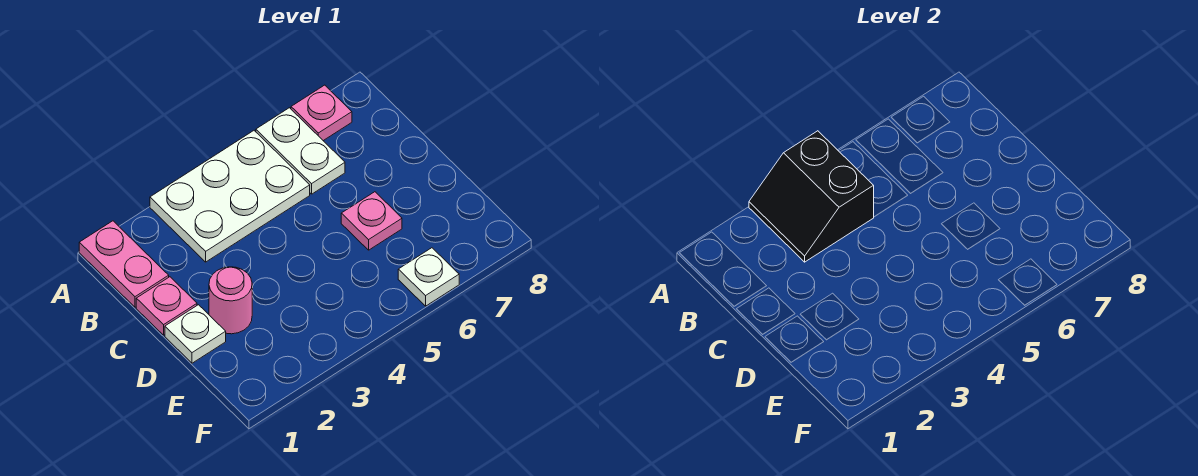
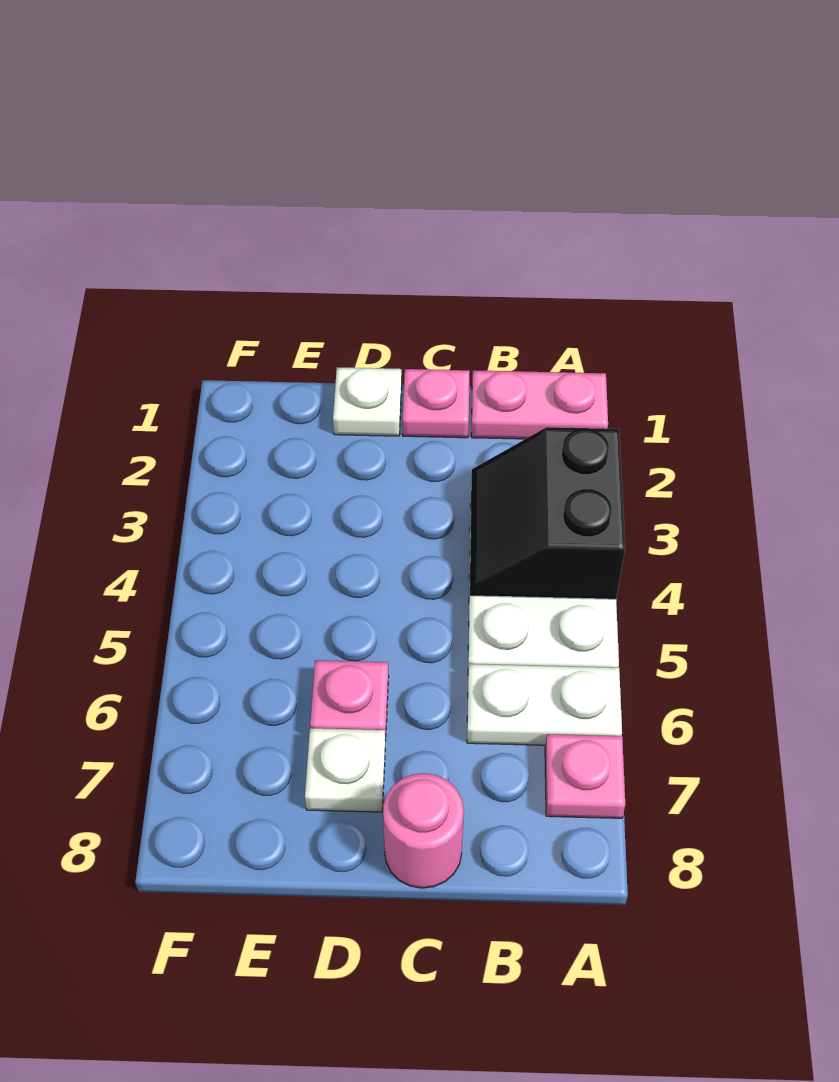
black 2x2 slope [749,131,874,262] -> black 2x2 slope turned to [470,427,625,599]
pink 1x1 round brick [209,267,252,334] -> pink 1x1 round brick moved to [383,773,464,888]
white 1x1 plate [398,248,459,306] -> white 1x1 plate moved to [305,728,385,812]

